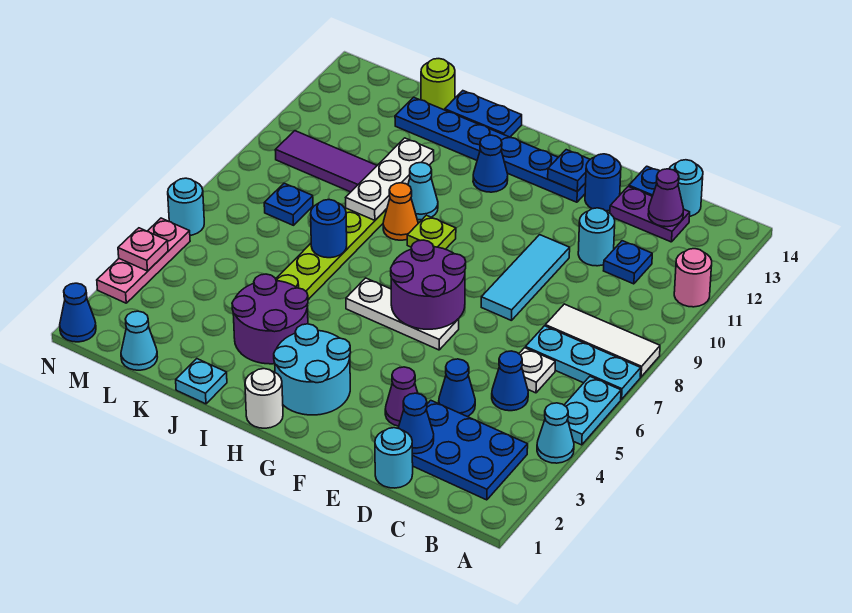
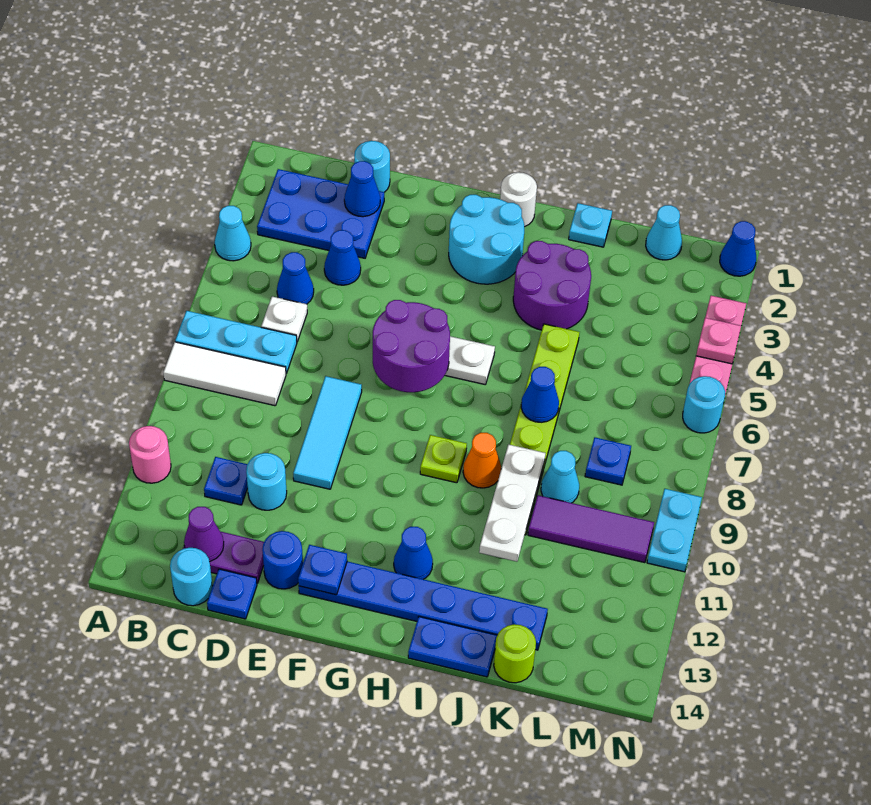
cyan 1x2 plate [564,377,621,445] -> cyan 1x2 plate moved to [647,489,702,572]
purple 1x1 cone [385,367,418,426] -> none
cyan 1x1 cone [408,162,438,220] -> cyan 1x1 cone moved to [541,451,579,503]
blue 1x1 round brick [311,200,347,258] -> blue 1x1 cone [521,367,559,422]

